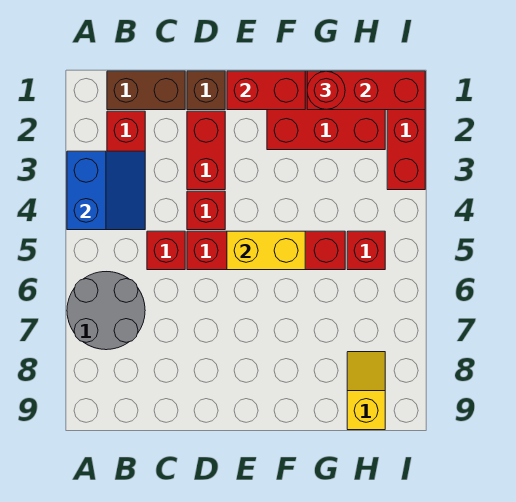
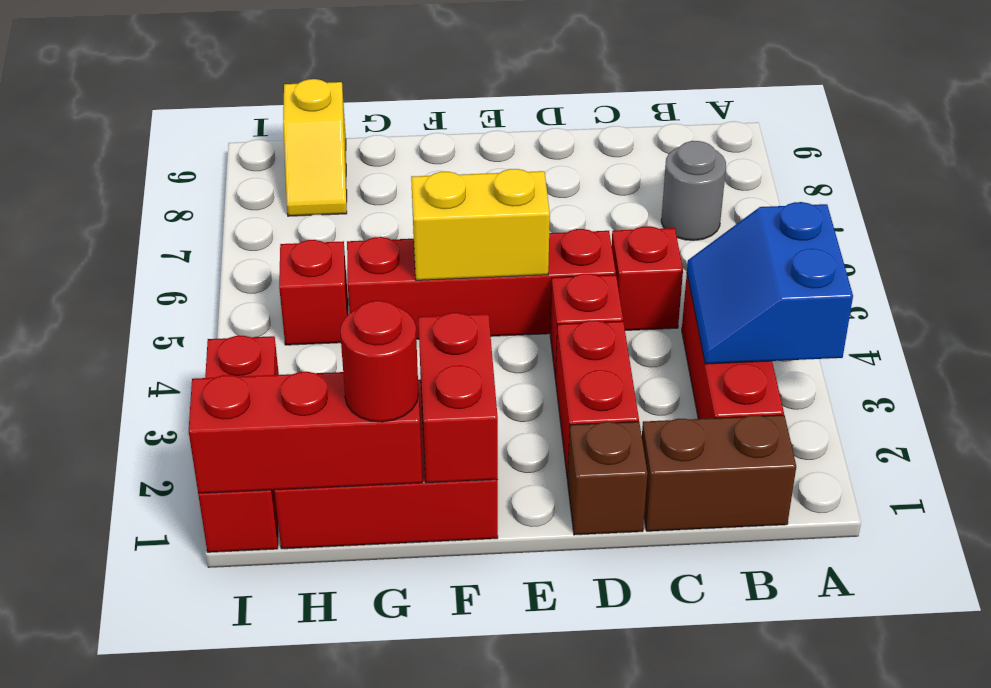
grey 2x2 round brick [67,272,145,350] -> grey 1x1 round brick [661,141,726,240]
red 1x2 brick [227,71,305,110] -> red 1x2 brick turned to [418,313,498,483]

